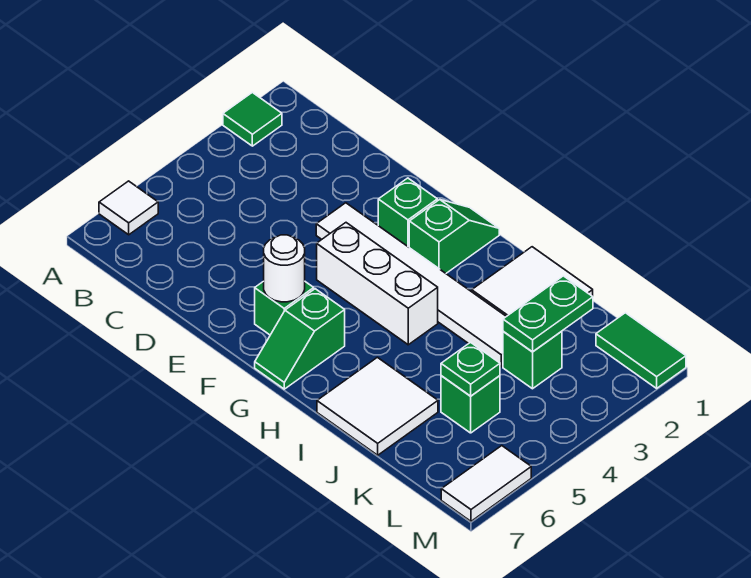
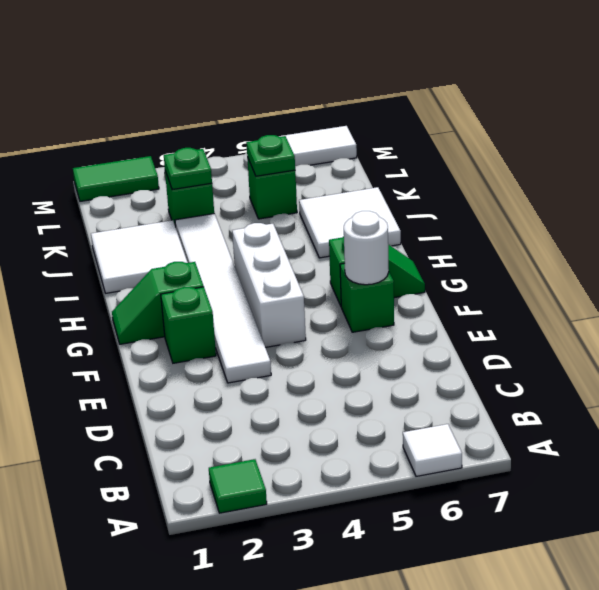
green 1x2 plate [503,276,593,352] -> green 1x1 plate [164,148,212,190]
green 1x2 tile [596,313,686,388] -> green 1x2 tile turned to [73,156,159,201]

